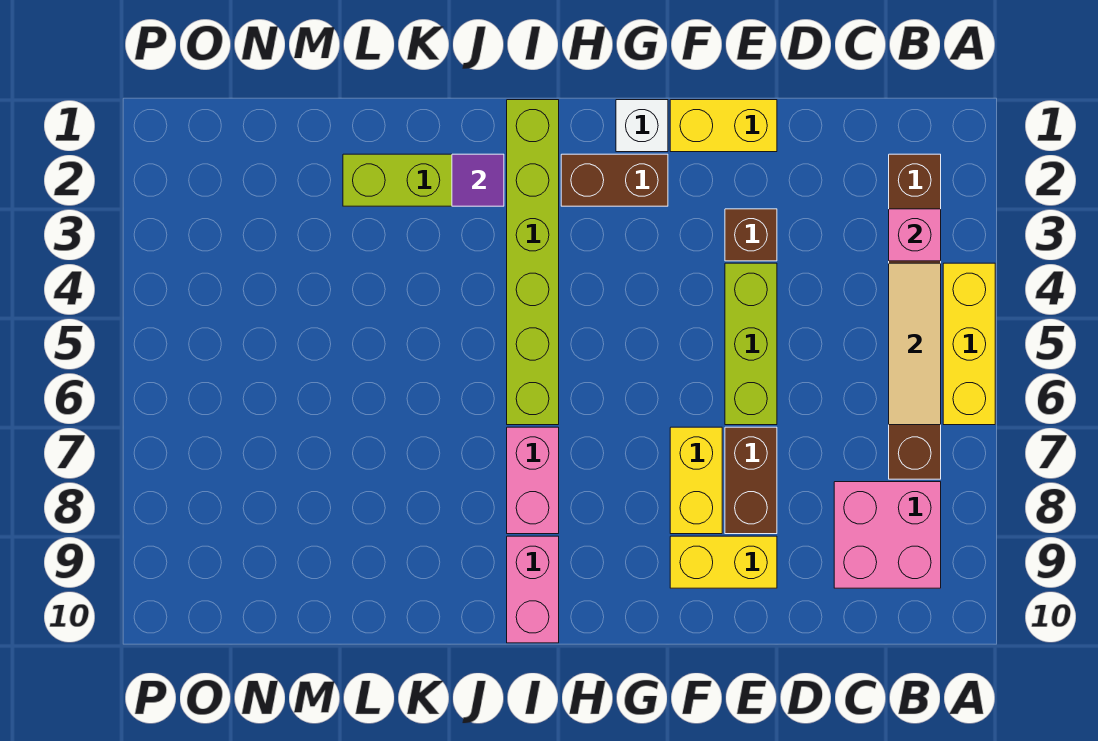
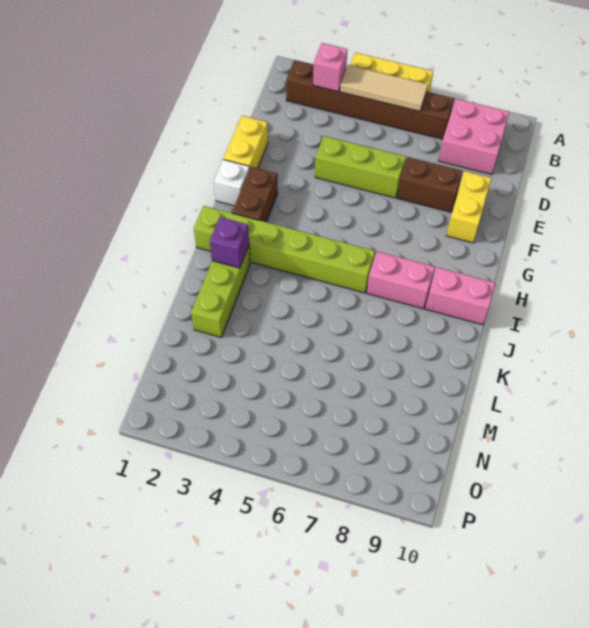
brown 1x1 brick [725,209,777,261] -> none
yellow 1x2 brick [670,427,722,534] -> none
purple 1x1 tile [452,154,504,206] -> purple 1x1 brick [210,217,249,268]

